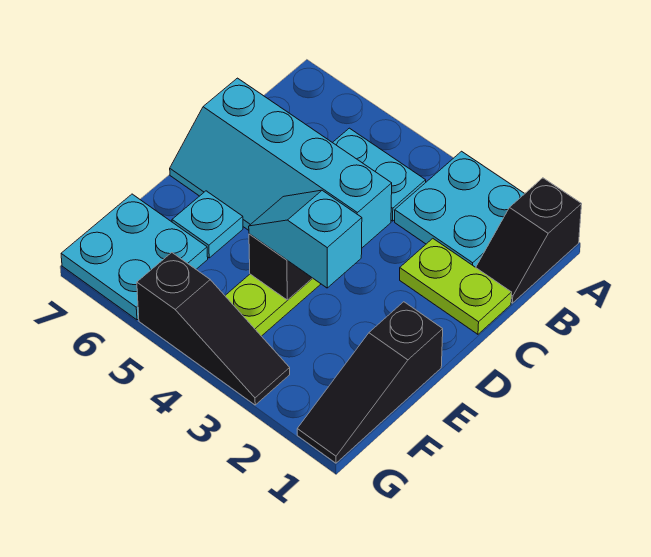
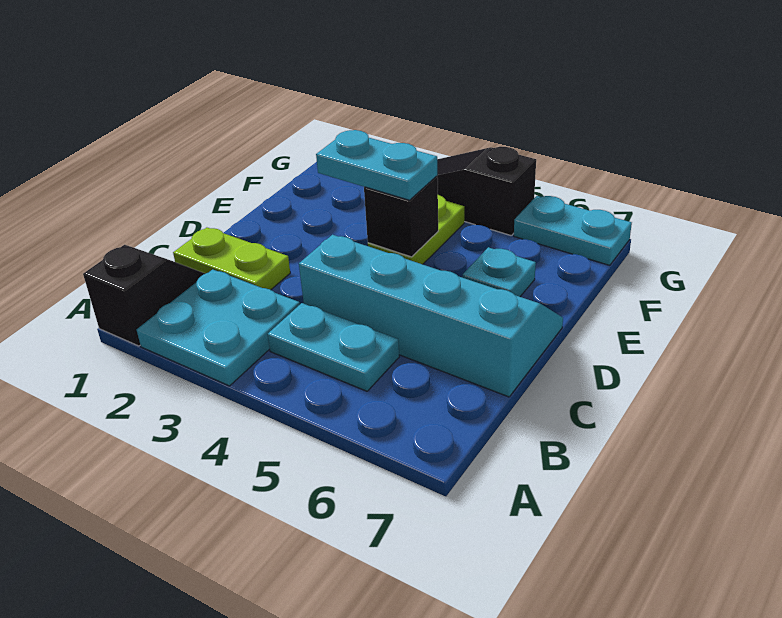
black 1x3 slope [297,302,443,463] -> none
cyan 1x2 slope [249,190,362,288] -> cyan 1x2 plate [316,130,437,200]
cyan 2x2 plate [61,194,208,320] -> cyan 1x2 plate [514,196,632,265]

